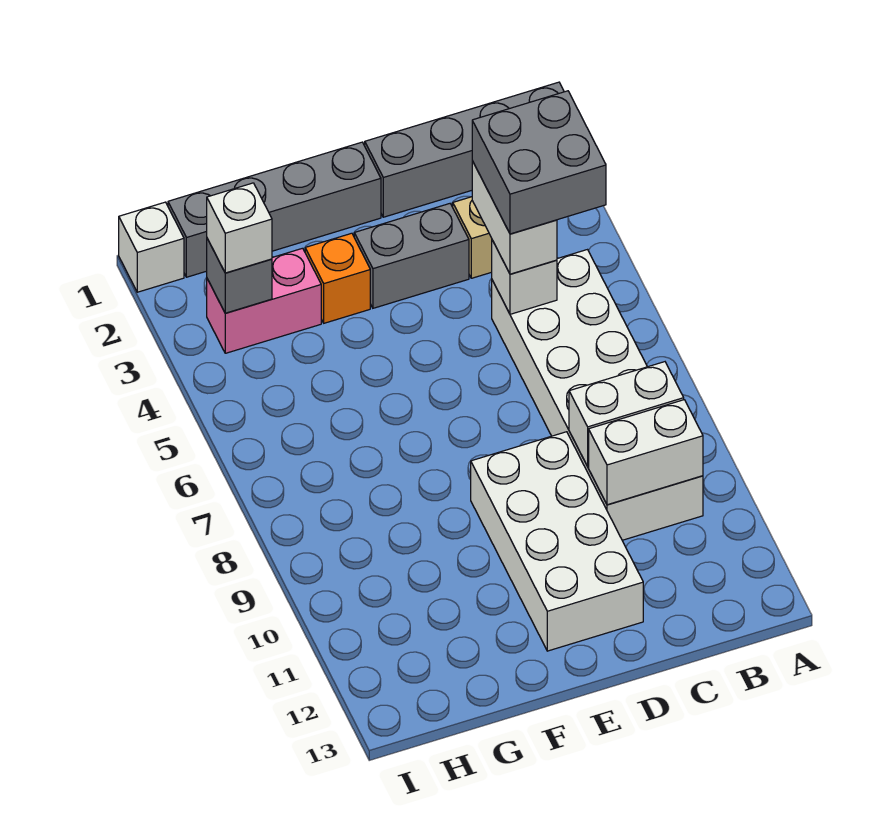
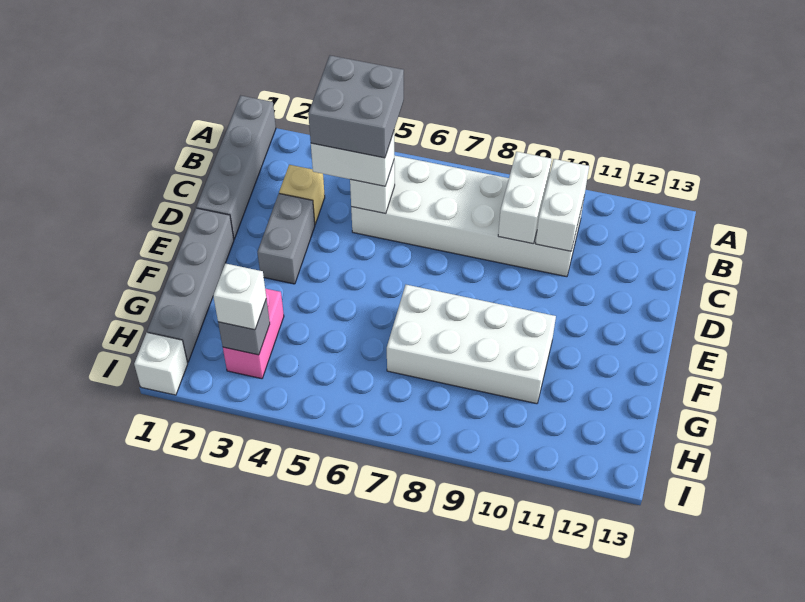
white 2x4 brick [471,432,643,651] -> white 2x4 brick moved to [387,285,556,404]
orange 1x1 brick [305,233,370,323] -> none

